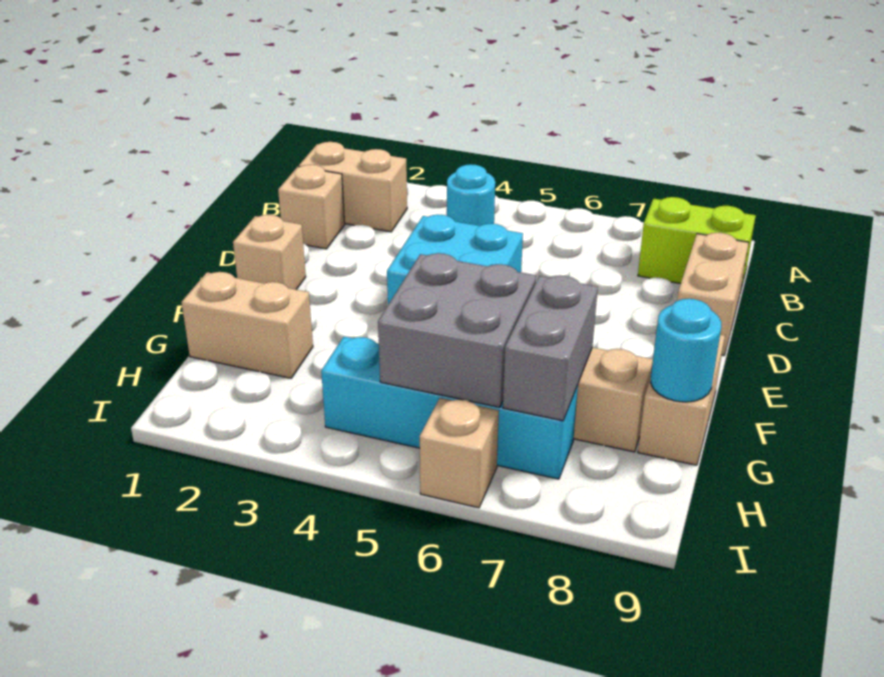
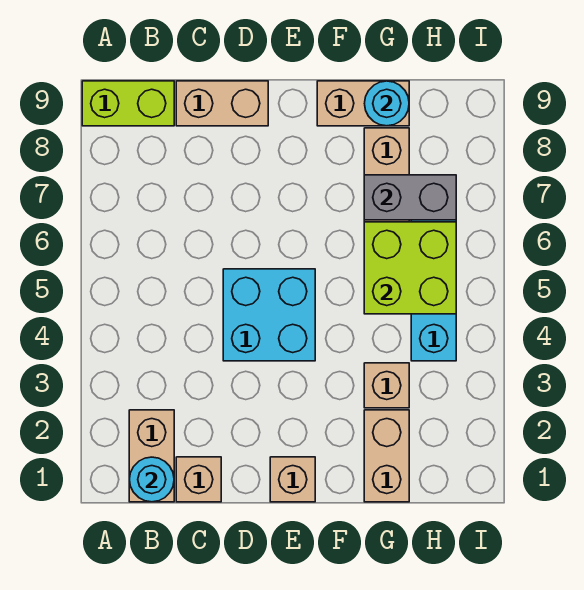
cyan 1x1 round brick [447,164,495,226] -> cyan 1x1 round brick moved to [129,457,174,502]
lime 1x2 brick [638,197,756,288] -> lime 1x2 brick turned to [82,81,174,126]
grey 2x2 brick [378,253,536,407] -> lime 2x2 brick [364,222,456,314]
tan 1x1 brick [420,398,499,508] -> tan 1x1 brick moved to [364,363,409,408]

